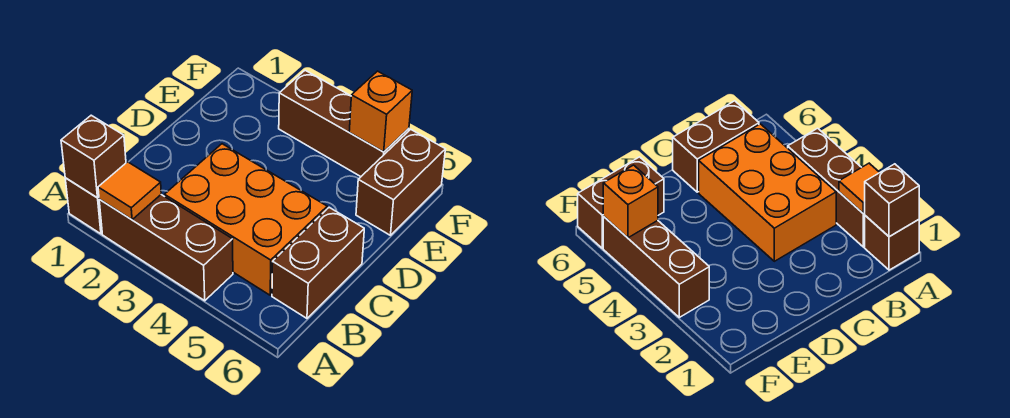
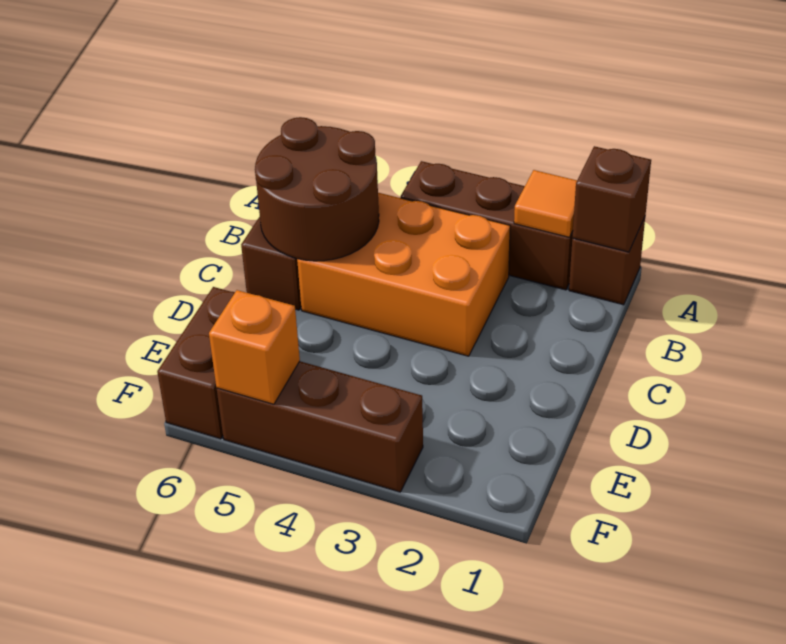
none -> brown 2x2 round brick [255,117,379,261]

